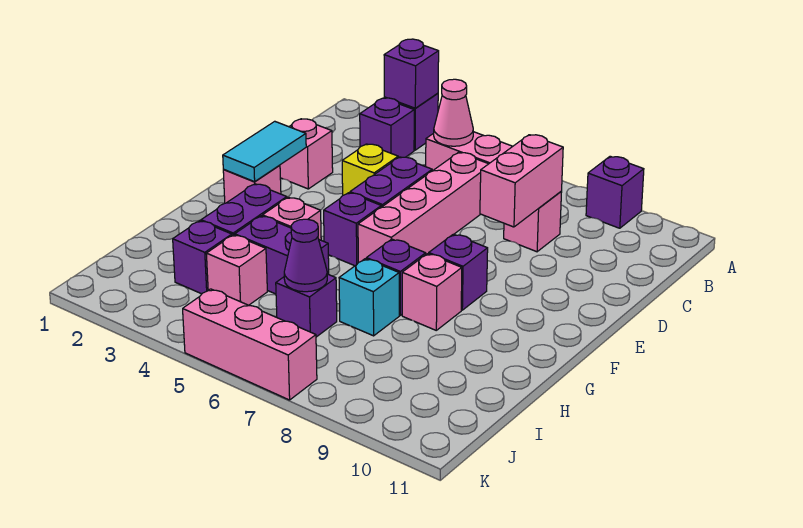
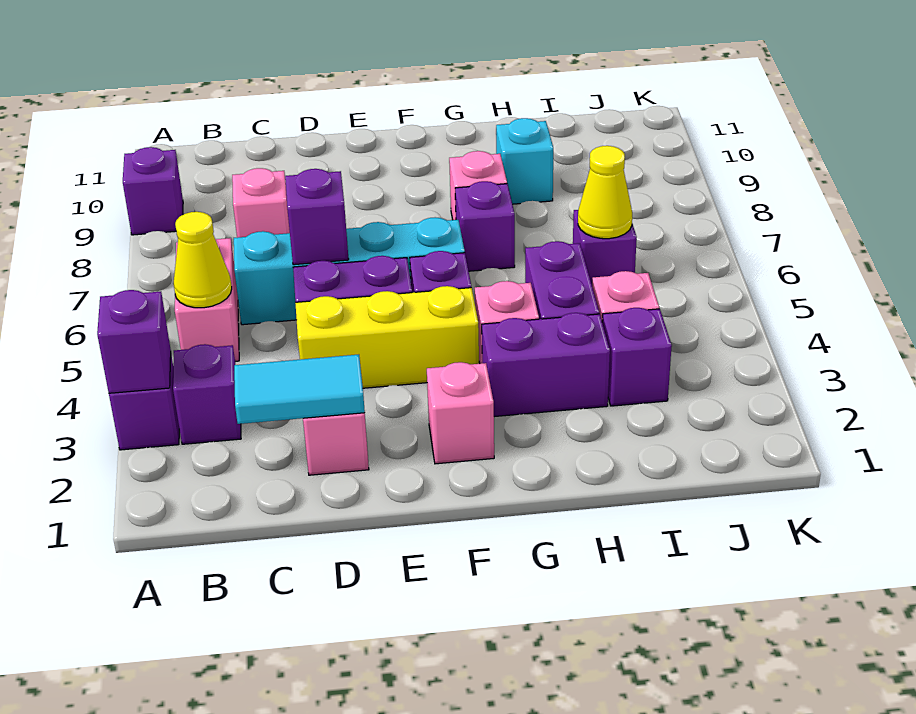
pink 1x1 cone [434,79,473,146] -> yellow 1x1 cone [173,212,232,308]
pink 1x4 brick [358,152,488,263] -> cyan 1x4 brick [234,217,465,325]
pink 1x2 brick [480,135,563,227] -> none
yellow 1x1 brick [342,144,398,195] -> yellow 1x3 brick [295,286,479,388]
cyan 1x2 tile [223,121,306,182] -> cyan 1x2 tile moved to [234,355,365,424]
purple 1x1 brick [428,234,488,310] -> purple 1x1 brick moved to [285,169,349,265]
cyan 1x1 brick [339,259,399,336] -> cyan 1x1 brick moved to [496,118,553,204]
purple 1x1 cone [284,219,327,292] -> yellow 1x1 cone [578,146,632,239]
pink 1x3 brick [183,289,317,400] -> none

